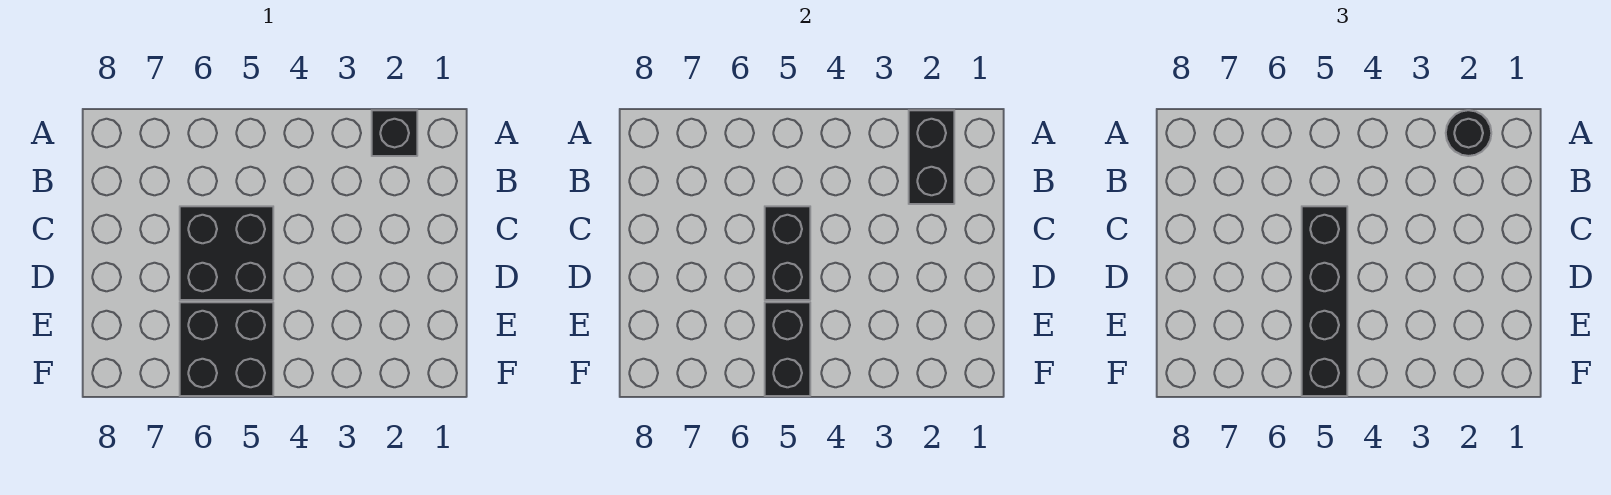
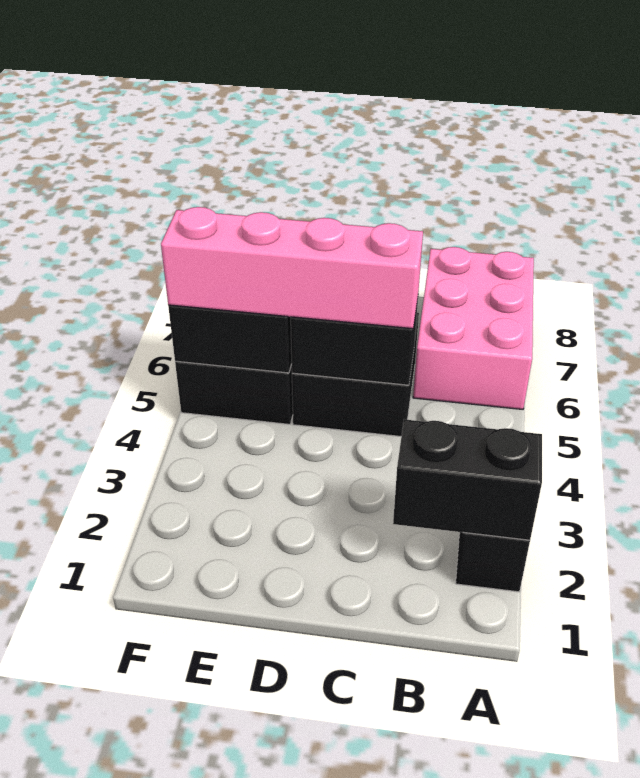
black 1x1 round brick [1446,110,1491,156] -> none
none -> pink 2x3 brick [413,247,534,409]
black 1x4 brick [1302,206,1347,396] -> pink 1x4 brick [161,207,423,329]

